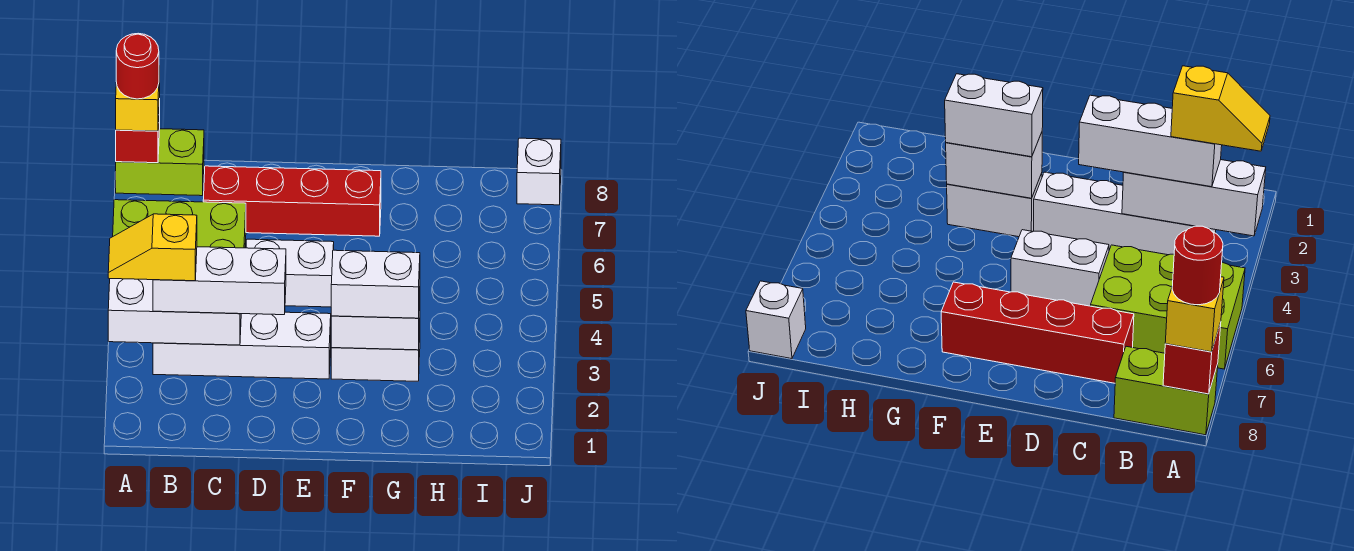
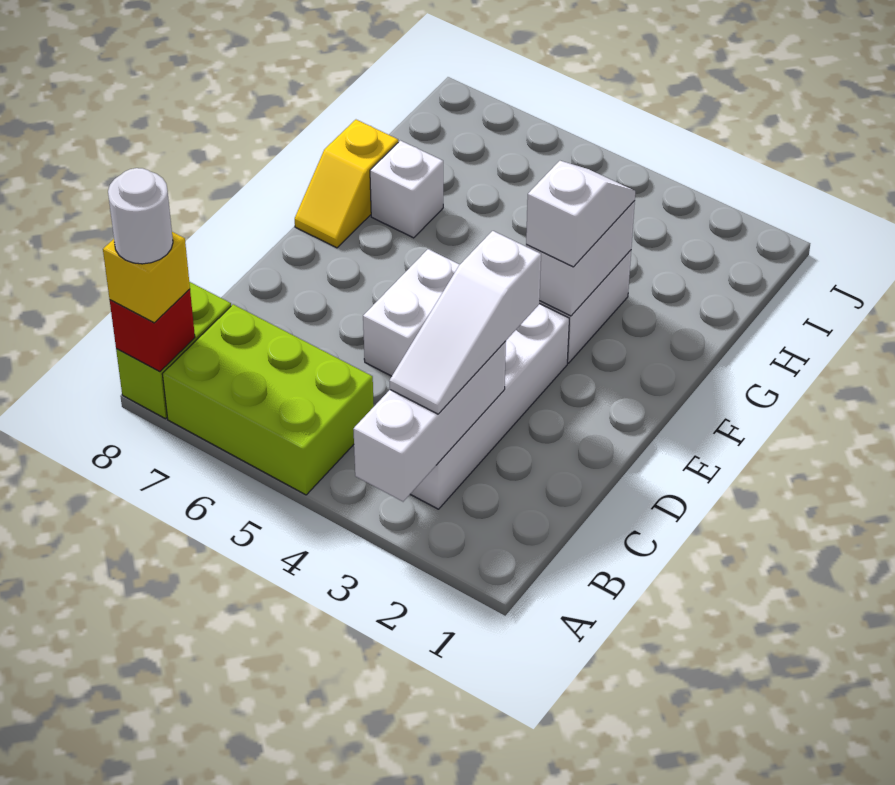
yellow 1x2 slope [108,214,197,281] -> yellow 1x2 slope moved to [295,120,398,248]
lime 2x3 brick [113,200,246,248] -> lime 2x3 brick turned to [162,304,374,495]
red 1x1 round brick [116,33,159,99] -> white 1x1 round brick [108,168,173,264]
white 1x3 brick [153,247,286,315] -> white 1x3 slope [389,231,541,414]
red 1x4 brick [203,166,381,236] -> none
white 1x2 brick [331,250,420,318] -> white 1x2 slope [526,161,635,267]
white 1x1 brick [517,138,561,205] -> white 1x1 brick moved to [370,141,443,238]

